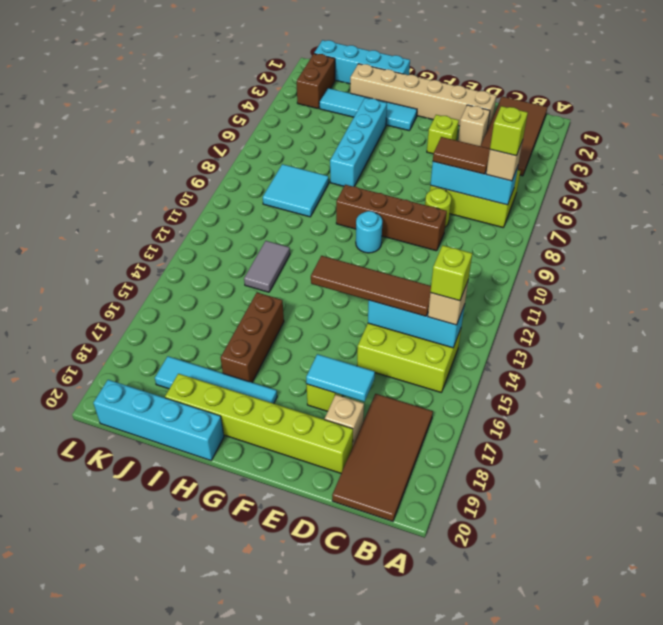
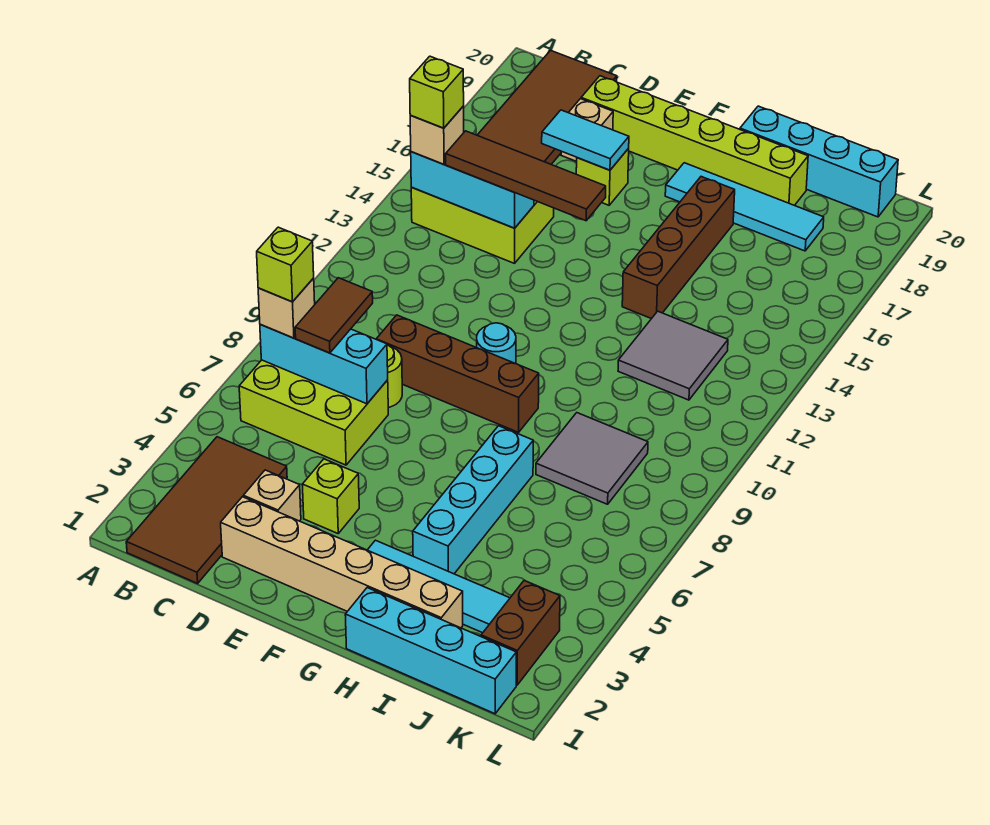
brown 1x2 tile [433,137,490,174] -> brown 1x2 tile turned to [295,278,373,353]
brown 1x3 brick [221,293,284,382] -> brown 1x4 brick [622,177,735,319]
cyan 2x2 tile [263,164,329,217] -> grey 2x2 tile [536,413,648,504]
grey 1x2 tile [244,241,290,292] -> grey 2x2 tile [618,311,728,400]

